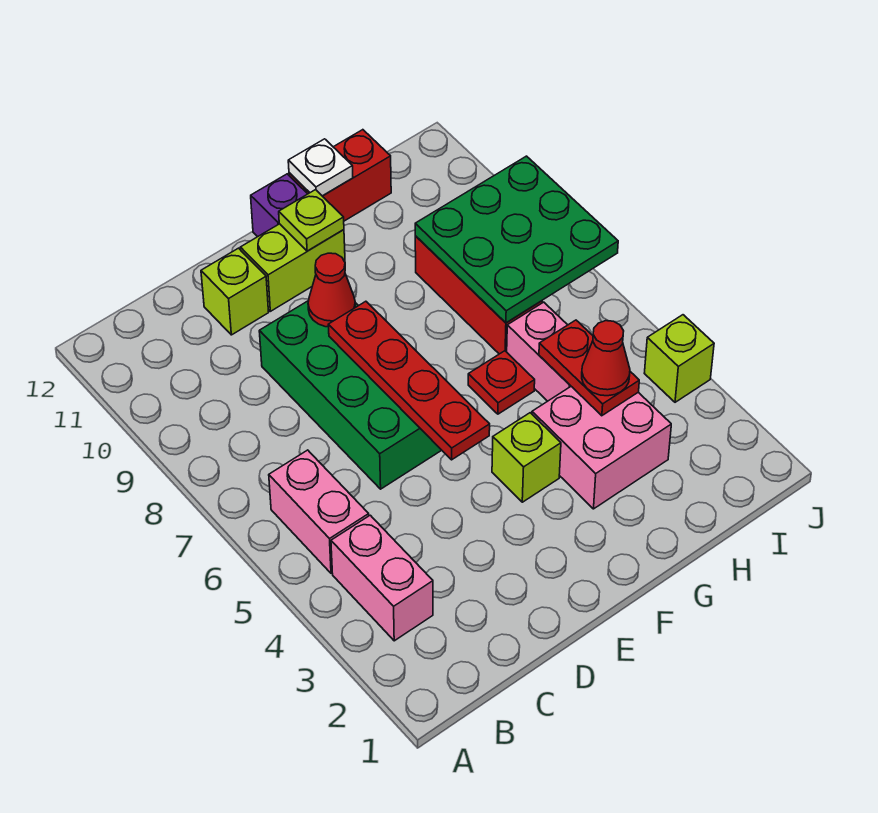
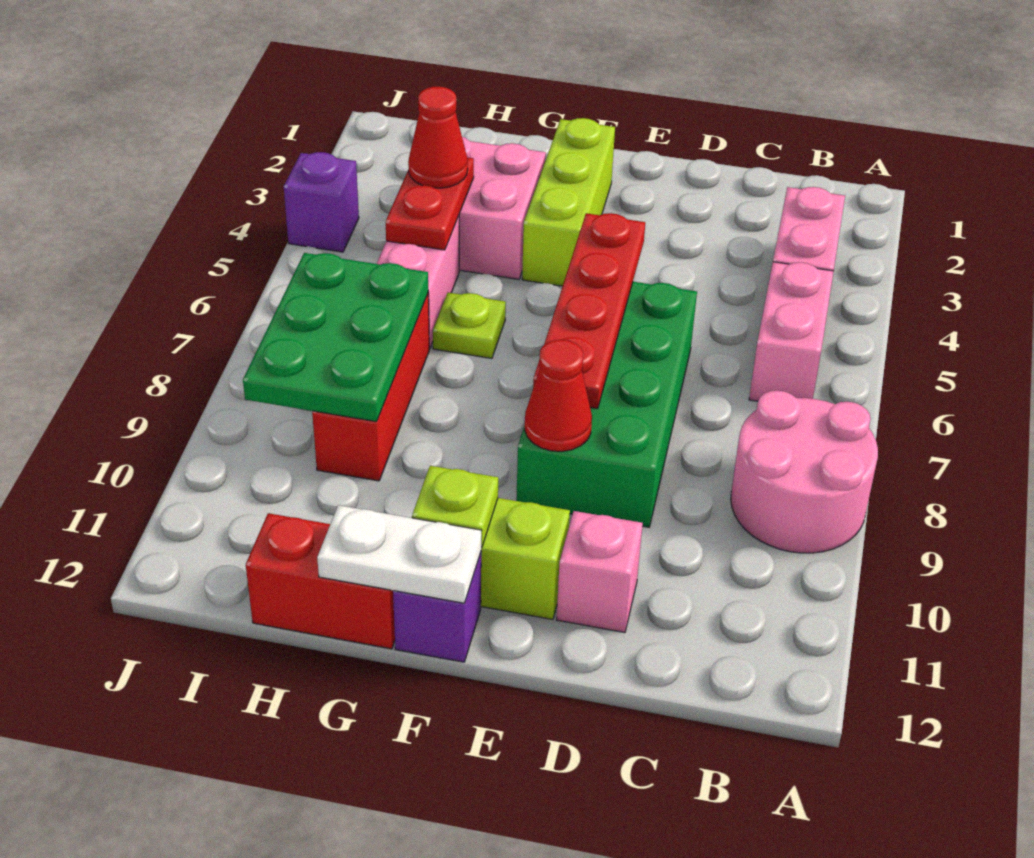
none -> pink 2x2 round brick [731,390,878,553]
lime 1x1 brick [201,248,269,335] -> pink 1x1 brick [557,511,643,632]
lime 1x1 brick [492,413,561,502] -> lime 1x3 brick [522,118,615,286]
red 1x1 plate [468,351,535,414] -> lime 1x1 plate [433,292,506,358]
white 1x1 plate [288,139,353,196] -> white 1x2 plate [317,505,482,603]
green 3x3 plate [415,156,618,323] -> green 2x3 plate [243,253,428,422]
lime 1x1 brick [644,315,714,402] -> purple 1x1 brick [284,152,359,252]

